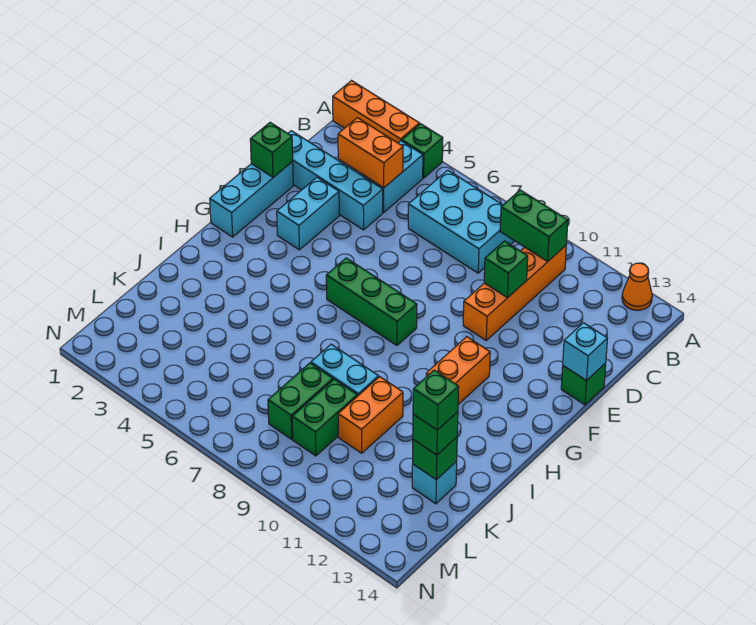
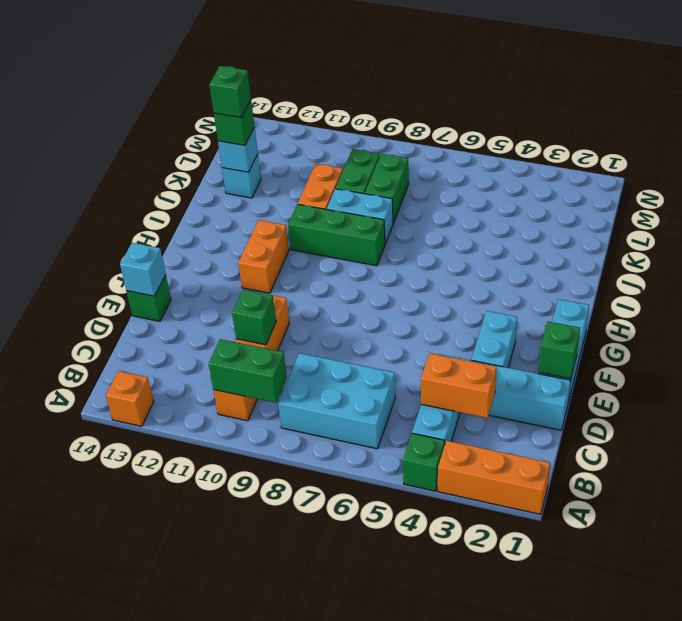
orange 1x1 cone [622,263,652,310] -> orange 1x1 brick [106,371,154,426]
green 1x3 brick [326,258,417,345] -> green 1x3 brick moved to [288,204,385,266]
green 1x1 brick [413,437,457,480] -> cyan 1x1 brick [218,127,258,172]

